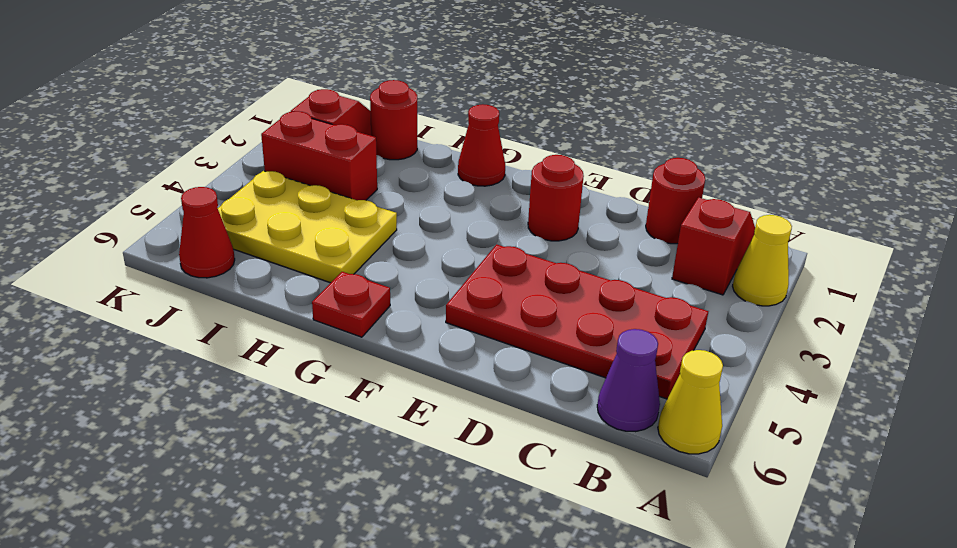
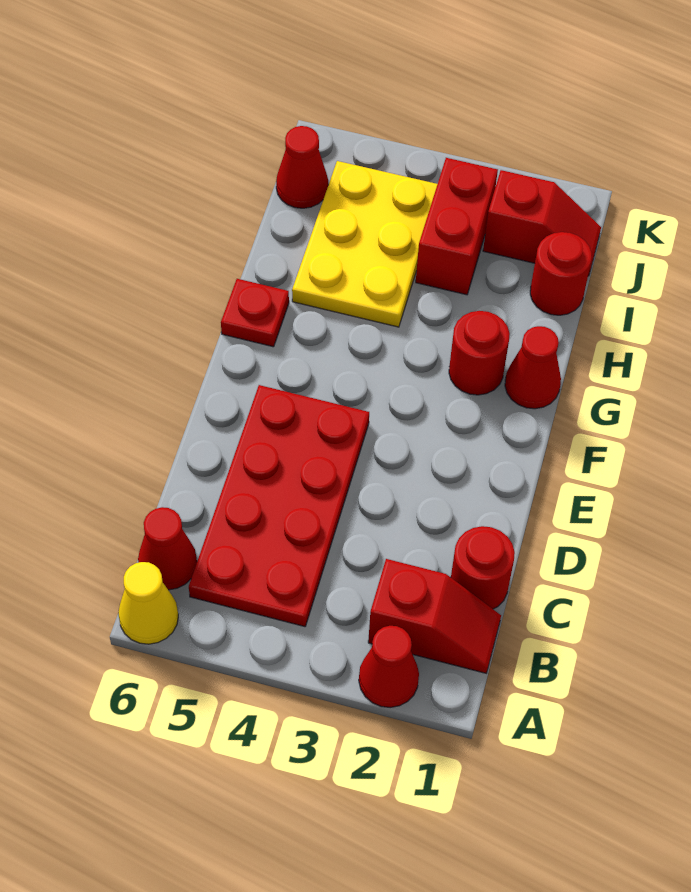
yellow 1x1 cone [733,215,792,306] -> red 1x1 cone [359,626,419,708]
purple 1x1 cone [597,329,660,432] -> red 1x1 cone [138,507,197,590]
red 1x1 round brick [528,155,584,241] -> red 1x1 round brick moved to [449,311,510,395]

